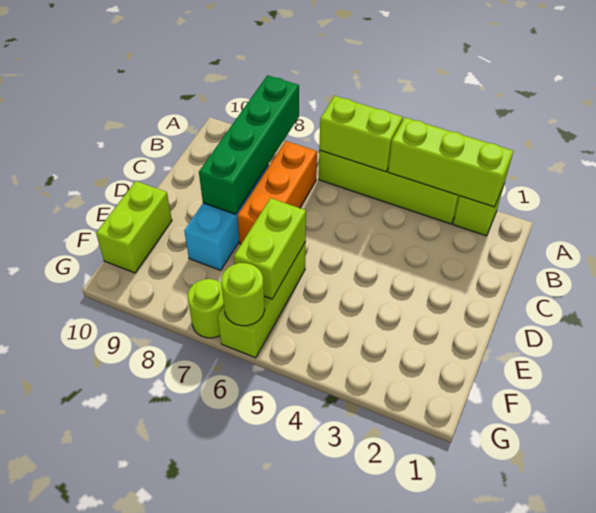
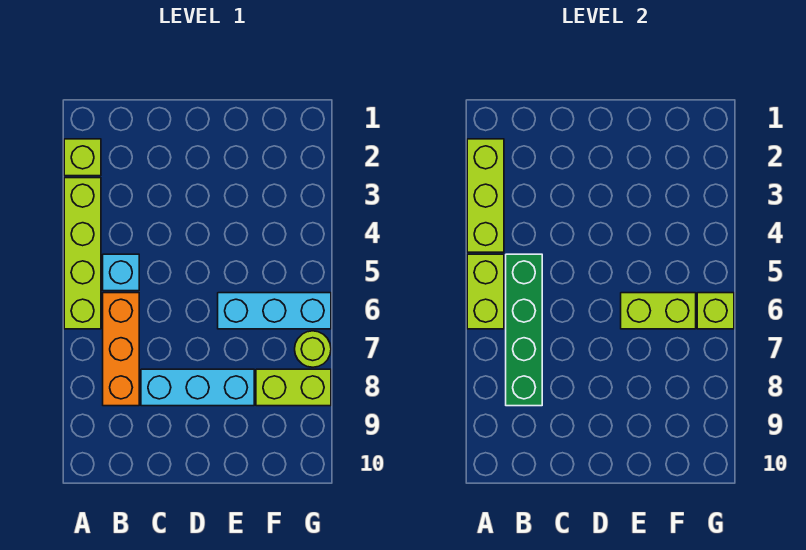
green 1x4 brick [199,75,299,214] -> green 1x4 brick turned to [506,254,542,406]
none -> cyan 1x1 brick [103,254,139,291]
orange 1x3 brick [237,141,317,244] -> orange 1x3 brick turned to [103,293,139,406]
lime 1x3 brick [218,242,306,358] -> cyan 1x3 brick [218,293,331,329]
lime 1x2 brick [96,181,172,273] -> lime 1x2 brick moved to [256,369,331,406]
lime 1x1 round brick [221,263,265,326] -> lime 1x1 brick [697,293,734,329]

